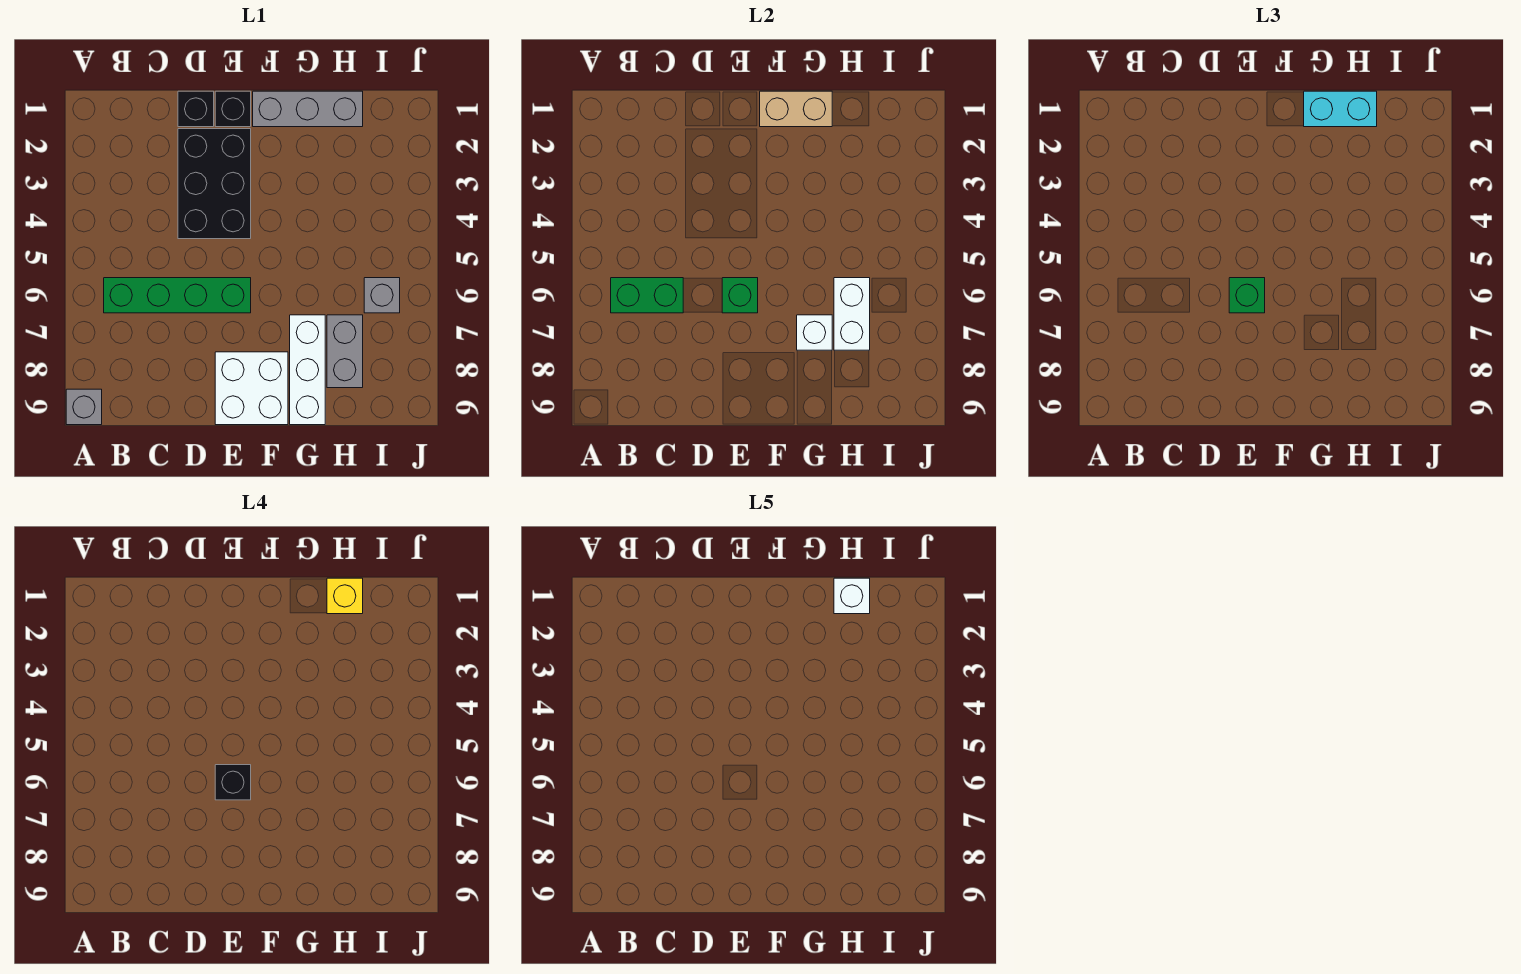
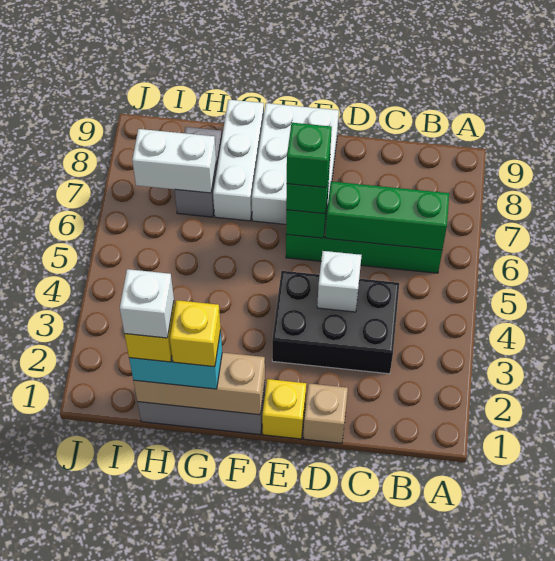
grey 1x1 brick [66,389,102,425] -> none
green 1x2 brick [611,278,683,313] -> green 1x3 brick [326,181,449,250]
black 1x1 brick [178,91,214,127] -> tan 1x1 brick [303,384,348,443]
black 2x3 brick [178,129,251,239] -> black 2x3 brick turned to [272,271,399,374]
black 1x1 brick [215,91,251,127] -> yellow 1x1 brick [262,379,306,439]
black 1x1 brick [215,765,251,800] -> green 1x1 brick [287,123,332,187]
white 2x2 brick [215,352,288,425] -> white 2x3 brick [252,103,339,224]
tan 1x2 brick [760,91,832,127] -> tan 1x3 brick [133,353,265,415]
none -> yellow 1x1 brick [170,300,221,367]
white 1x1 brick [797,315,832,350] -> white 1x1 brick moved to [317,251,362,312]
white 1x2 brick [834,278,870,350] -> white 1x2 brick turned to [132,129,216,193]
grey 1x1 brick [364,278,400,313] -> none

